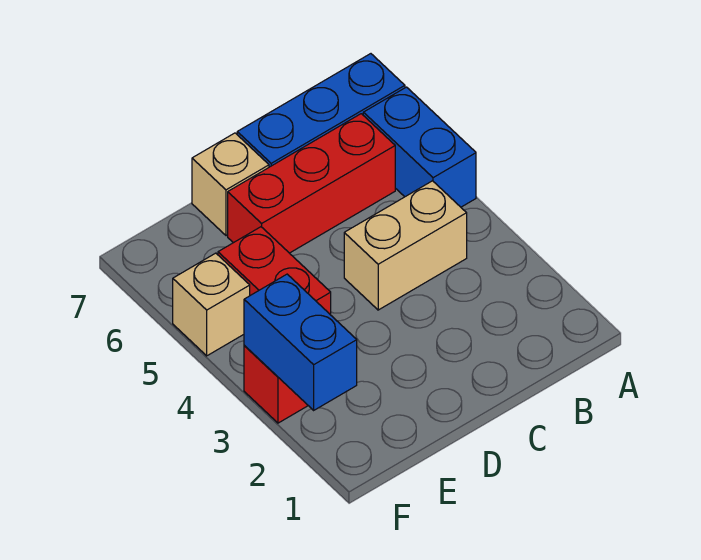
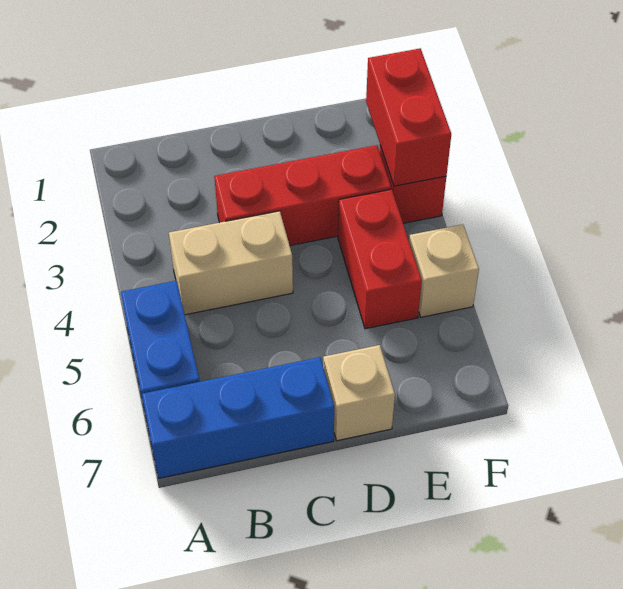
red 1x3 brick [228,114,395,253] -> red 1x3 brick moved to [214,145,391,245]
blue 1x2 brick [244,274,357,410] -> red 1x2 brick [366,48,451,186]

